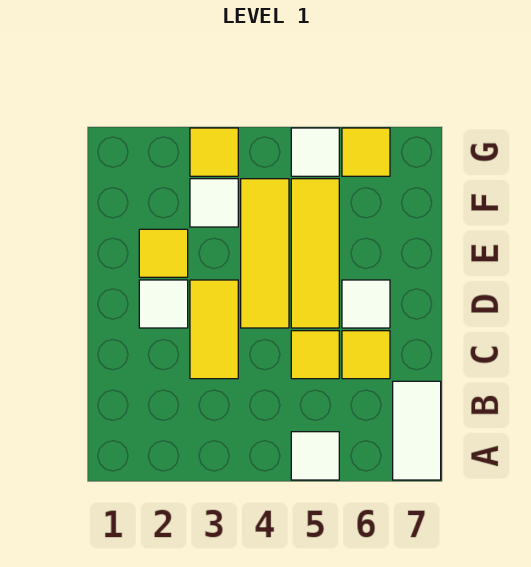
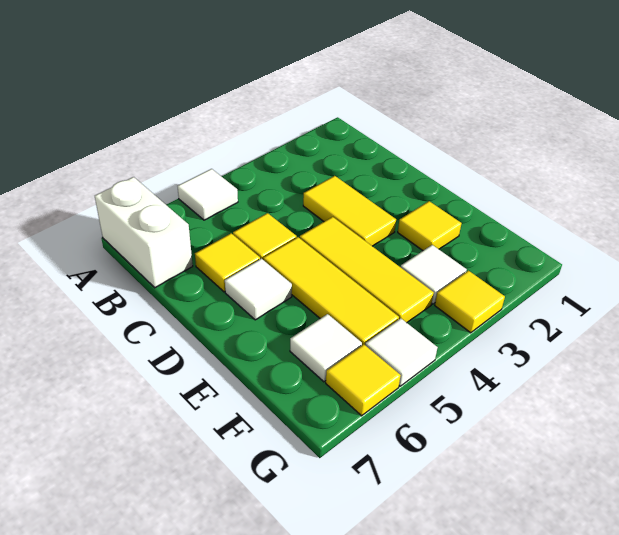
white 1x2 tile [393,381,441,480] -> white 1x2 brick [95,177,193,288]
white 1x1 tile [139,280,188,328] -> white 1x1 tile moved to [290,314,362,382]

